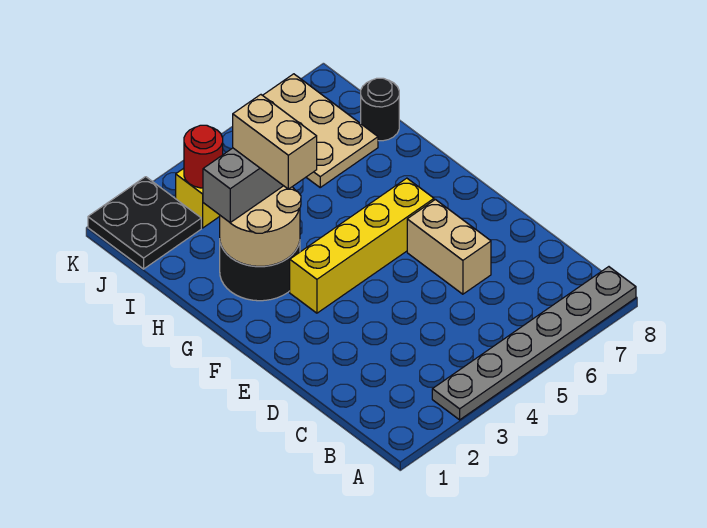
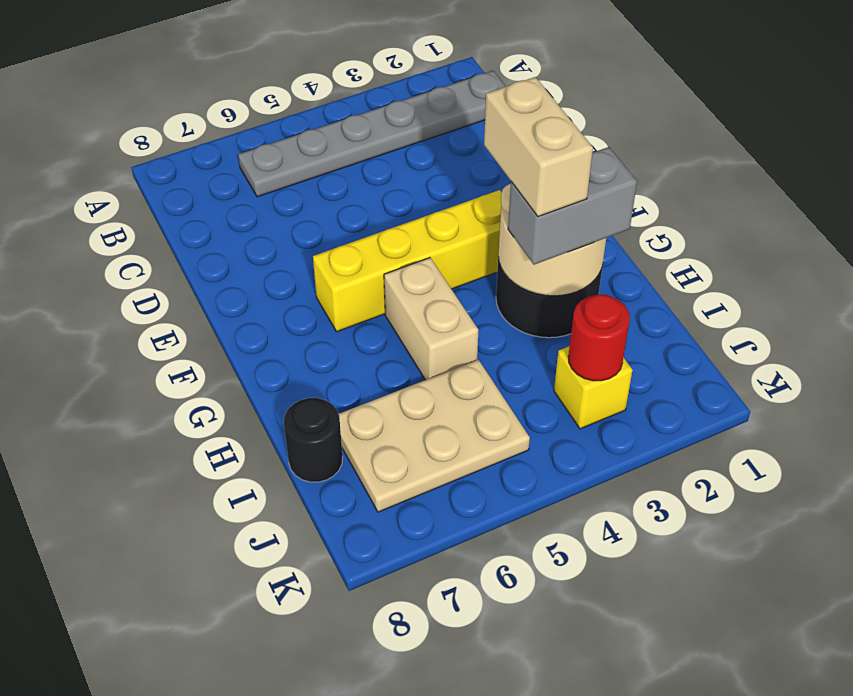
grey 1x6 plate [432,267,636,420] -> grey 1x6 plate moved to [238,71,506,197]
tan 1x2 brick [407,200,491,294] -> tan 1x2 brick moved to [384,258,478,380]
tan 2x3 plate [263,74,378,187] -> tan 2x3 plate turned to [339,360,530,512]
black 2x2 plate [88,177,201,269] -> none

